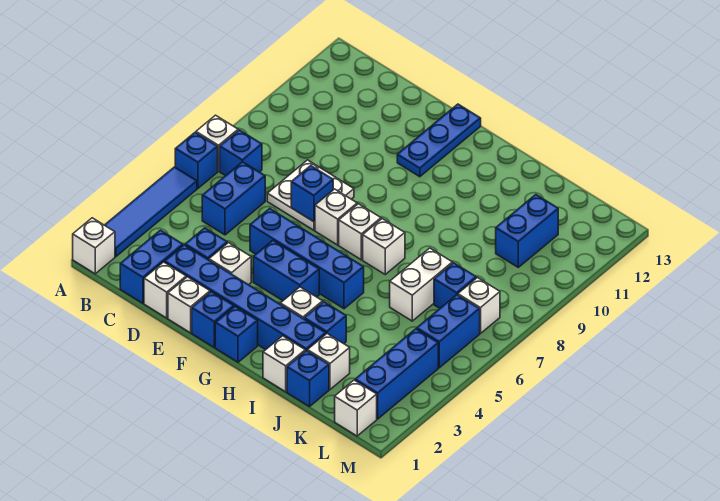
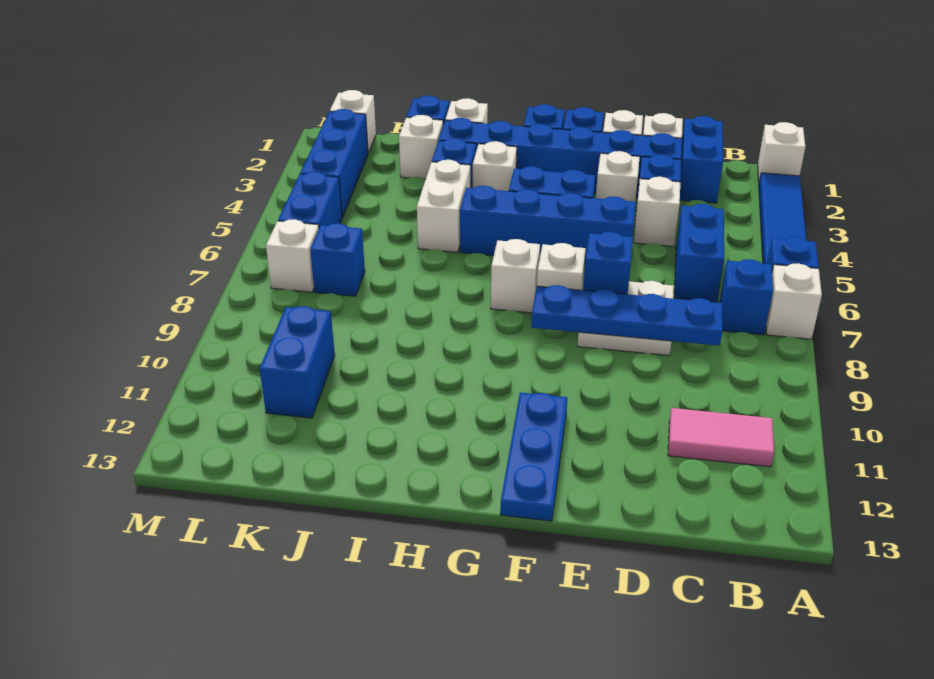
none -> pink 1x2 tile [668,408,774,467]
none -> blue 1x4 plate [531,285,722,346]
white 1x1 brick [363,219,405,274] -> white 1x1 brick moved to [634,177,680,246]
white 1x2 brick [390,248,452,321] -> white 1x2 brick moved to [417,160,470,252]

